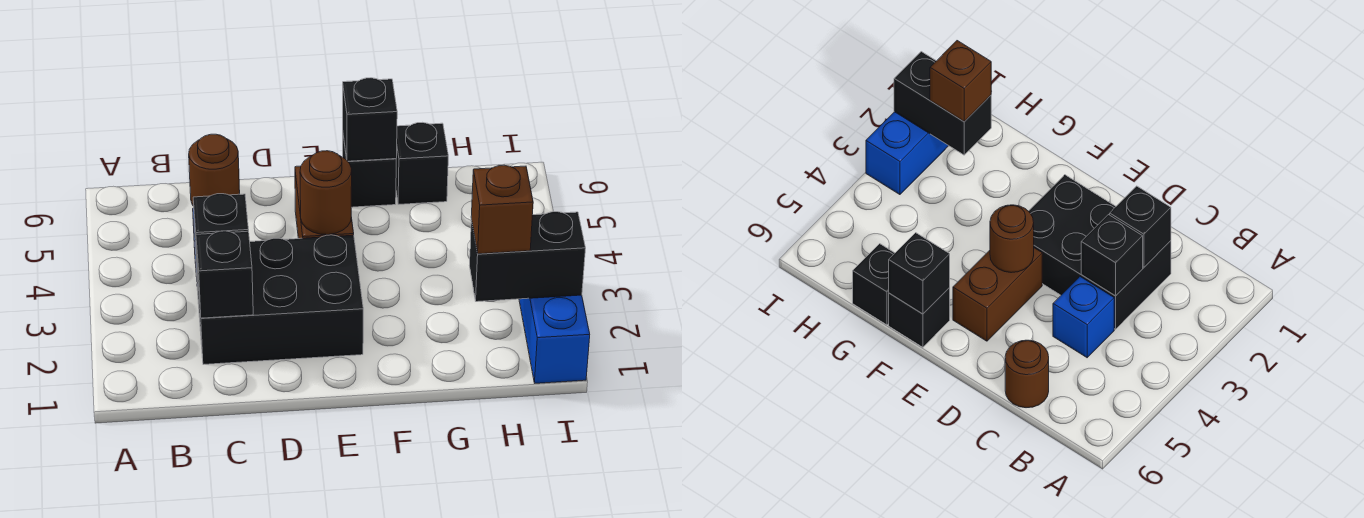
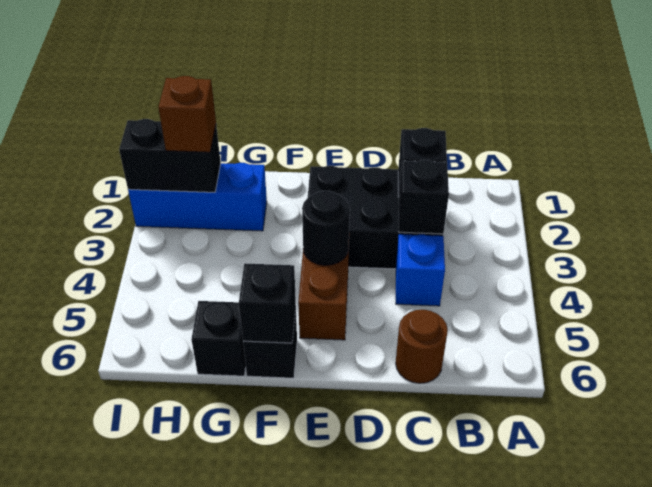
brown 1x1 round brick [300,151,352,235] -> black 1x1 round brick [302,191,350,265]
blue 1x3 brick [519,295,590,383] -> blue 1x3 brick turned to [128,163,267,231]

